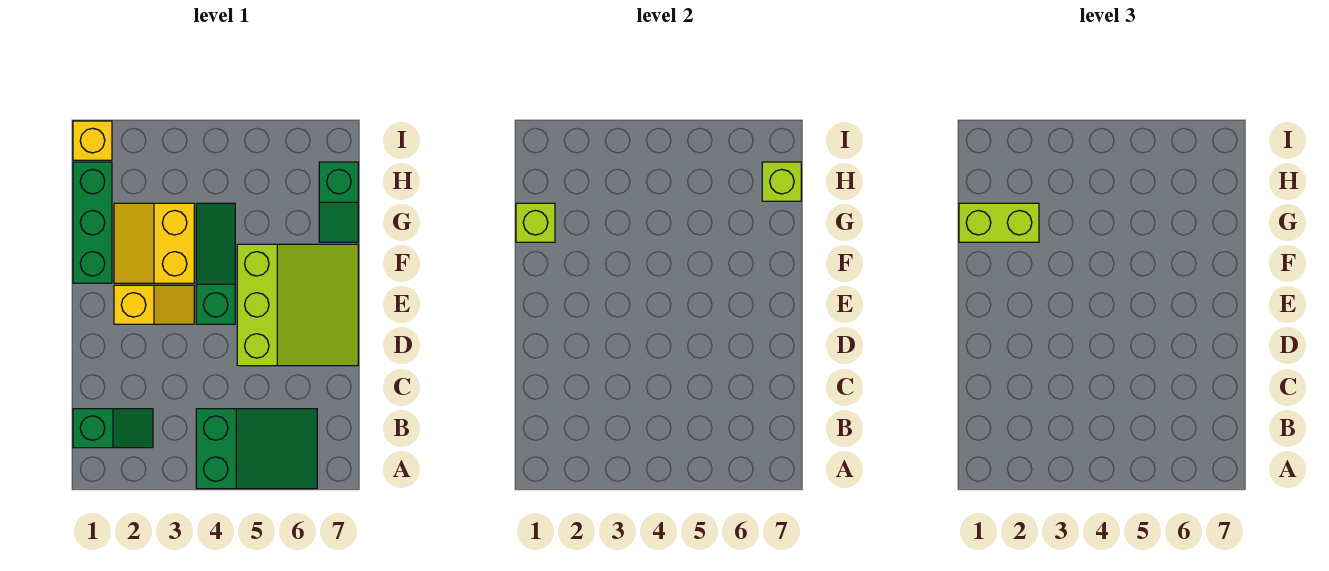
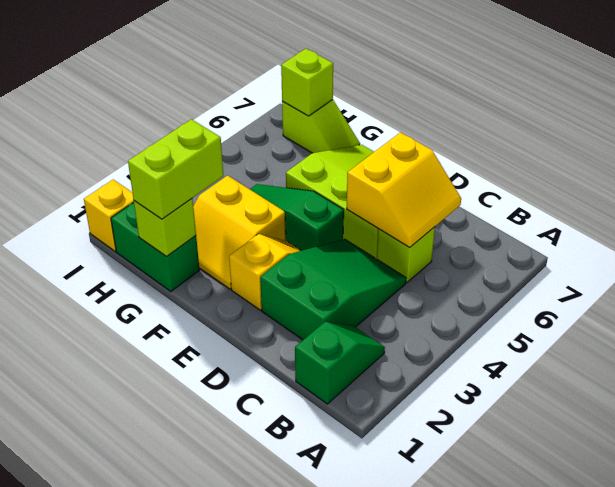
green 2x3 slope [196,409,317,489] -> green 2x3 slope moved to [260,239,406,340]
none -> lime 1x1 brick [377,227,435,283]
none -> yellow 2x2 slope [347,132,461,248]
green 1x3 brick [73,162,112,283] -> green 1x2 brick [111,202,200,291]
green 1x2 slope [319,162,358,242] -> lime 1x2 slope [282,100,360,153]

